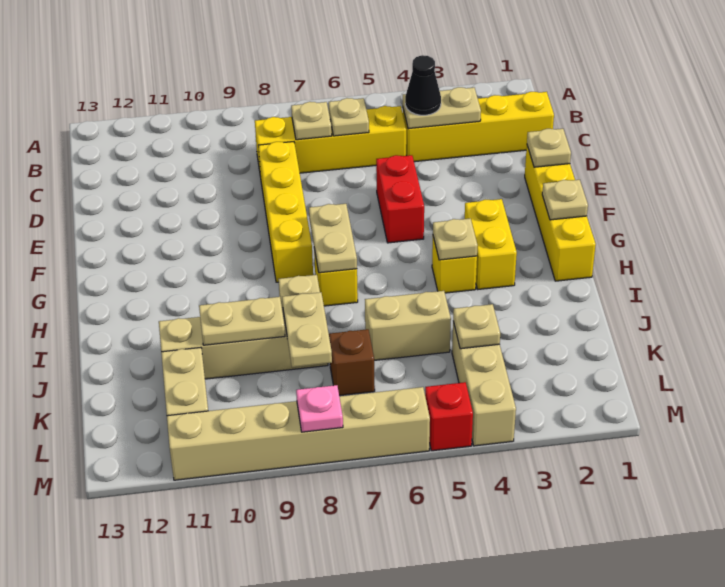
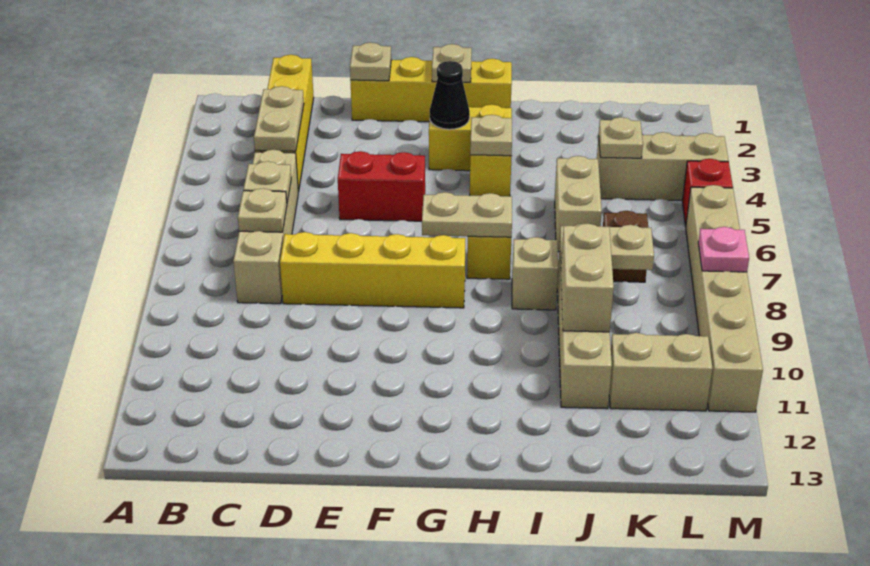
black 1x1 cone [405,55,441,115] -> black 1x1 cone moved to [430,61,470,129]
yellow 1x4 brick [255,106,406,173] -> tan 1x4 brick [233,150,298,304]
tan 1x2 plate [199,297,285,345] -> tan 1x2 brick [561,223,614,332]

